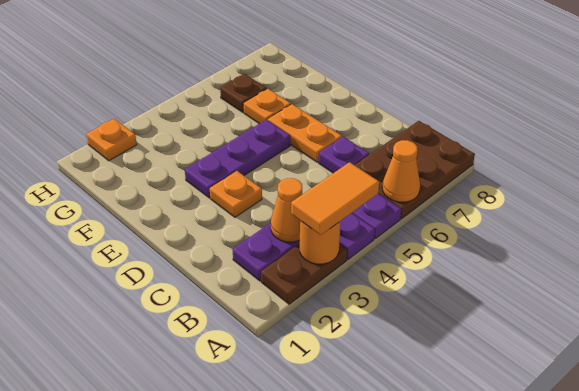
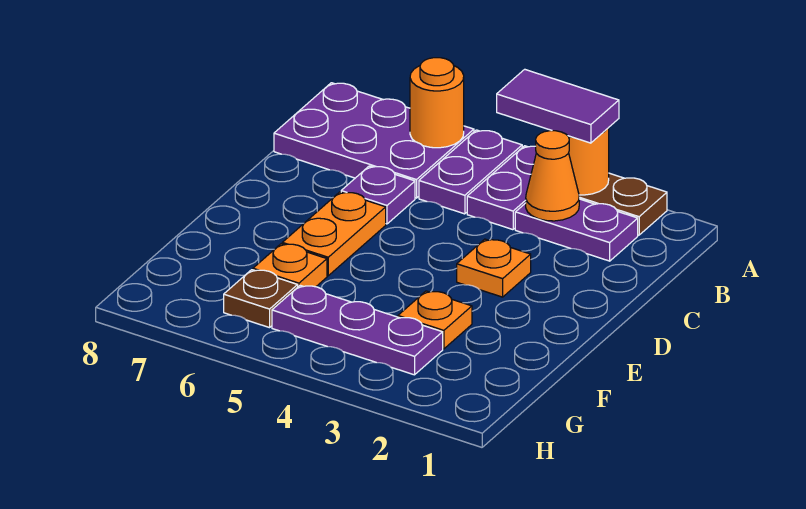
orange 1x2 tile [291,162,379,235] -> purple 1x2 tile [497,69,619,143]
brown 2x3 plate [355,121,475,219] -> purple 2x3 plate [274,83,474,198]
orange 1x1 cone [382,140,420,202] -> orange 1x1 round brick [410,58,464,148]
purple 1x3 plate [185,120,290,198] -> purple 1x3 plate moved to [272,285,443,375]
orange 1x1 plate [86,119,137,161] -> orange 1x1 plate moved to [398,291,472,349]

